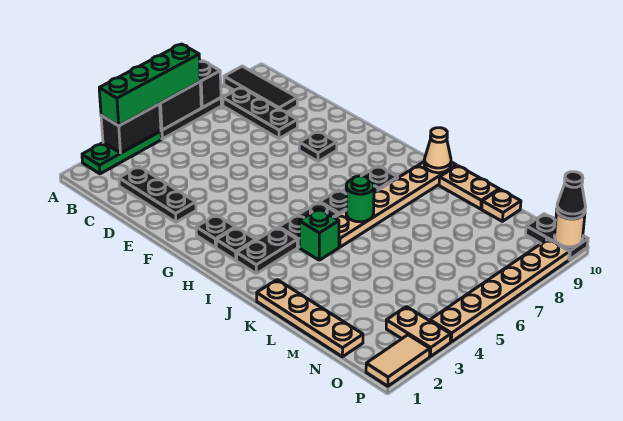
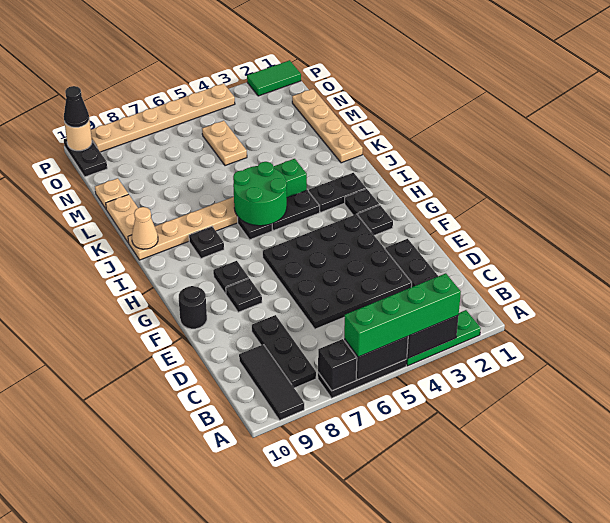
none -> black 4x4 plate [263,214,412,329]
none -> black 1x1 round brick [179,286,207,329]
none -> black 1x1 plate [213,261,249,294]
green 1x1 round brick [346,176,374,222] -> green 2x2 round brick [233,162,287,226]
tan 1x2 plate [386,307,451,356] -> tan 1x2 plate moved to [202,121,247,166]
tan 1x2 tile [366,335,430,386] -> green 1x2 tile [247,60,301,96]

